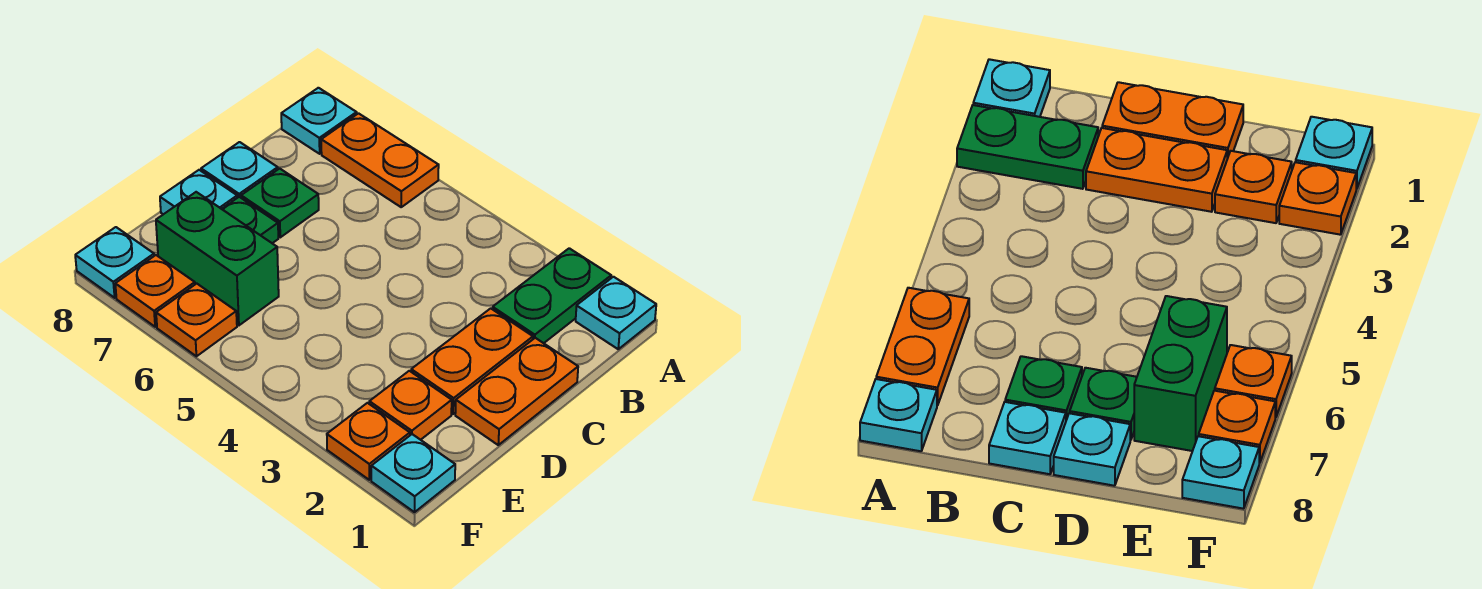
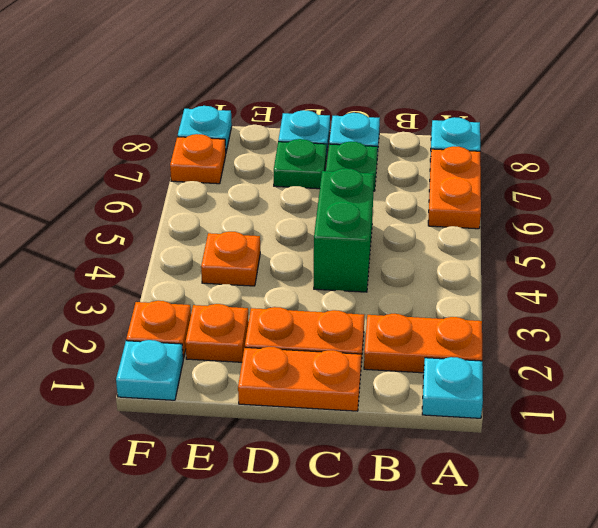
green 1x2 plate [493,248,611,343] -> orange 1x2 plate [364,314,482,373]
green 1x2 brick [156,192,279,325] -> green 1x2 brick moved to [314,168,374,292]
orange 1x1 plate [156,284,237,356] -> orange 1x1 plate moved to [201,232,260,286]

